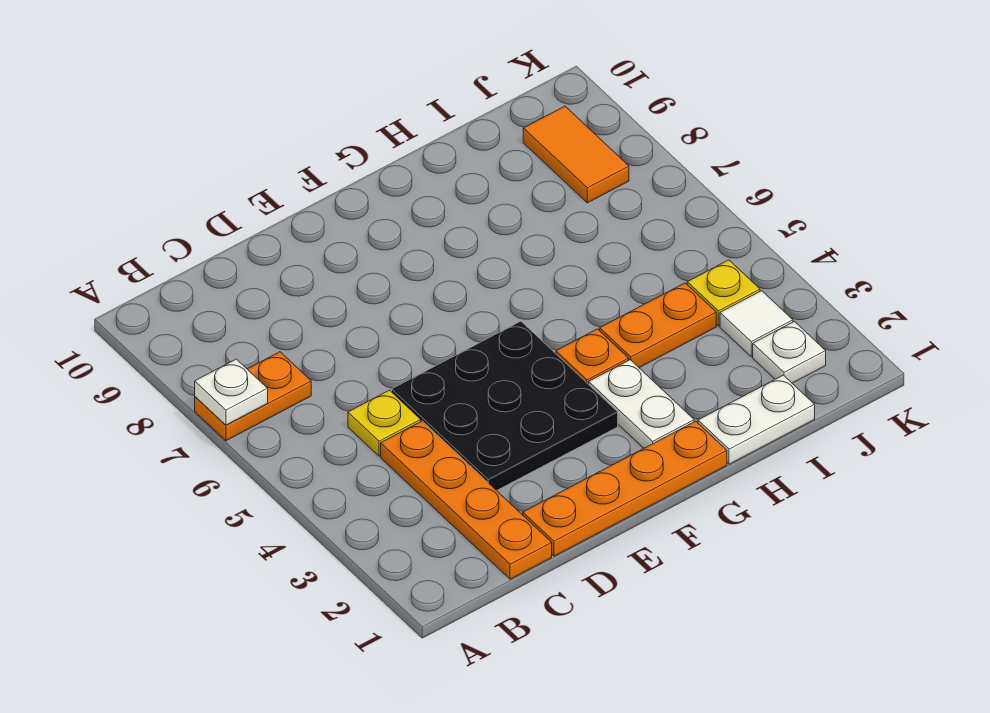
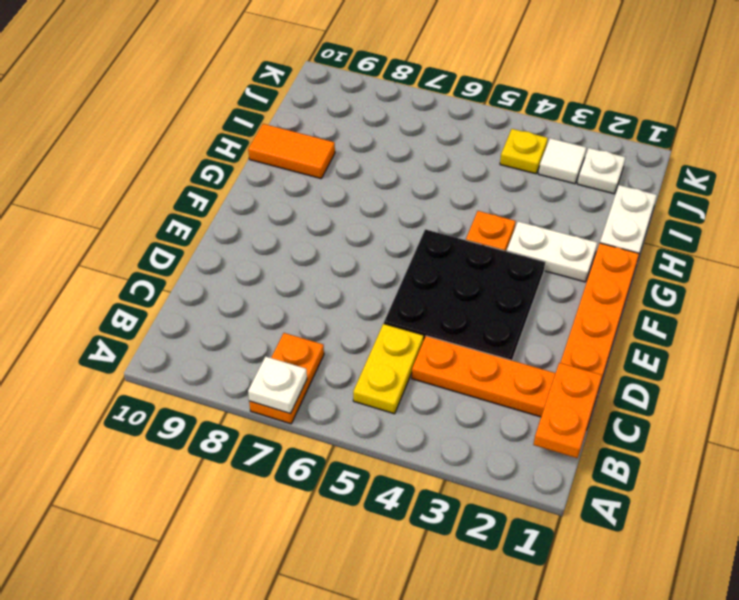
yellow 1x1 plate [348,390,421,456] -> yellow 1x2 plate [353,324,424,414]
orange 1x2 plate [600,283,716,368] -> orange 1x2 plate moved to [533,363,602,458]
orange 1x2 tile [523,106,629,203] -> orange 1x2 tile moved to [248,124,335,179]

